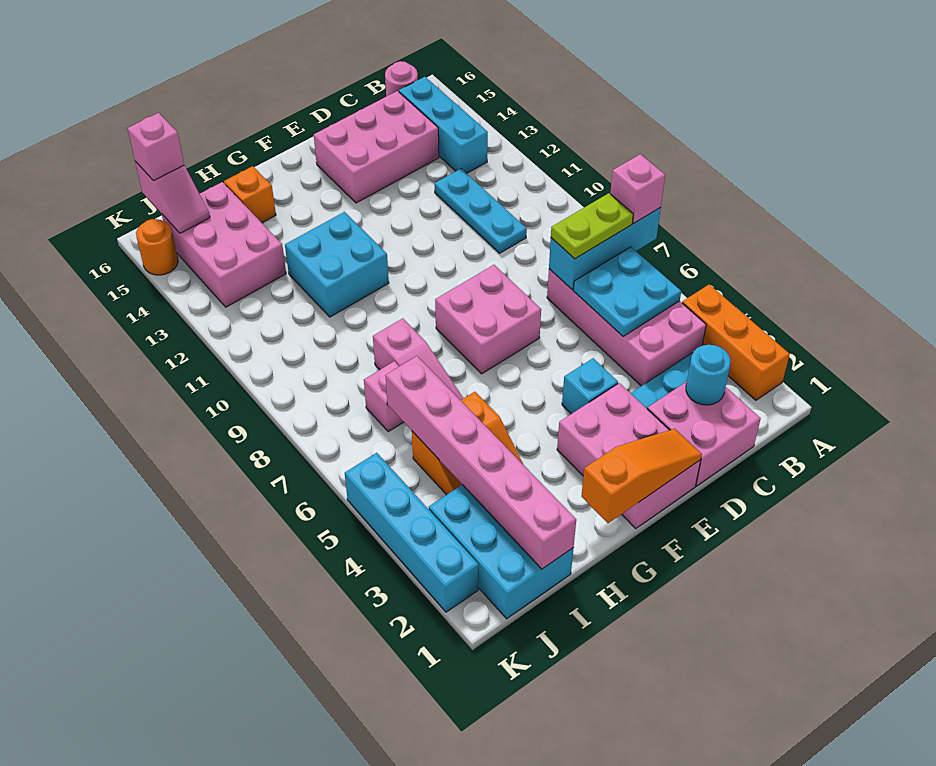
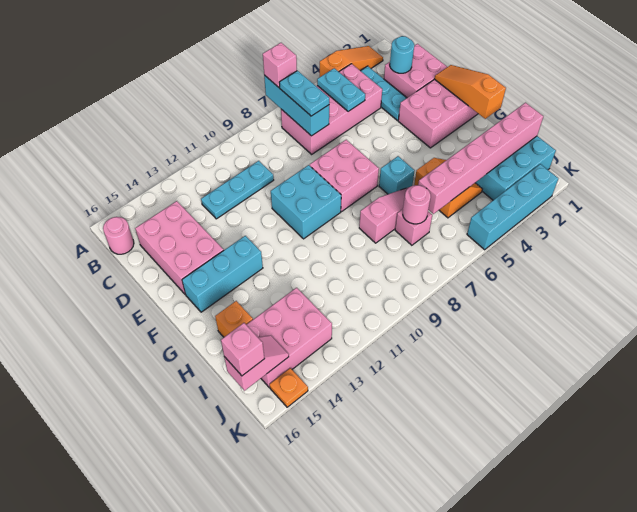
orange 1x3 brick [682,285,790,400] -> orange 1x3 slope [320,46,383,77]
cyan 2x2 plate [574,247,681,336] -> cyan 1x2 plate [317,68,365,111]
lime 1x2 plate [551,193,633,259] -> cyan 1x2 plate [279,71,329,116]
cyan 1x3 brick [399,77,488,173] -> cyan 1x3 brick moved to [182,236,263,312]
cyan 1x1 brick [562,358,618,414] -> cyan 1x1 brick moved to [379,156,415,194]
cyan 2x2 brick [285,212,389,317] -> cyan 2x2 brick moved to [271,165,341,239]
none -> pink 1x1 round brick [403,185,431,224]
orange 1x1 round brick [136,219,178,275] -> orange 1x1 plate [270,368,308,407]

